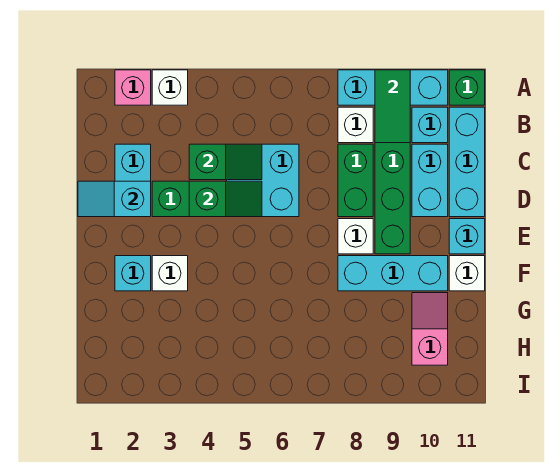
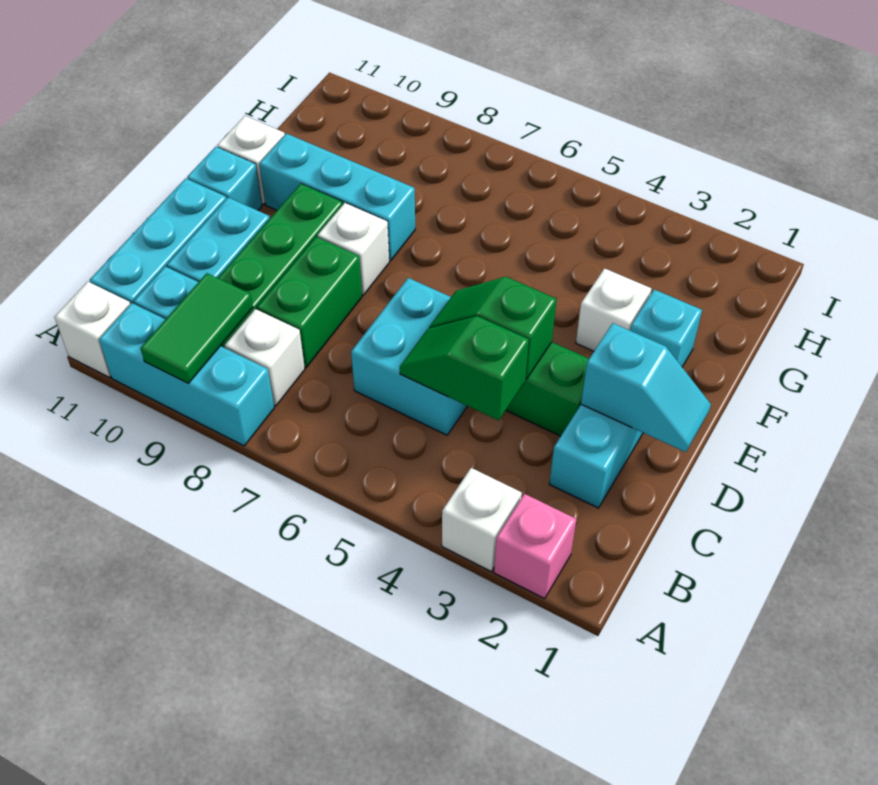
green 1x1 brick [449,70,485,105] -> white 1x1 brick [55,282,130,377]
pink 1x2 slope [412,293,448,365] -> none

